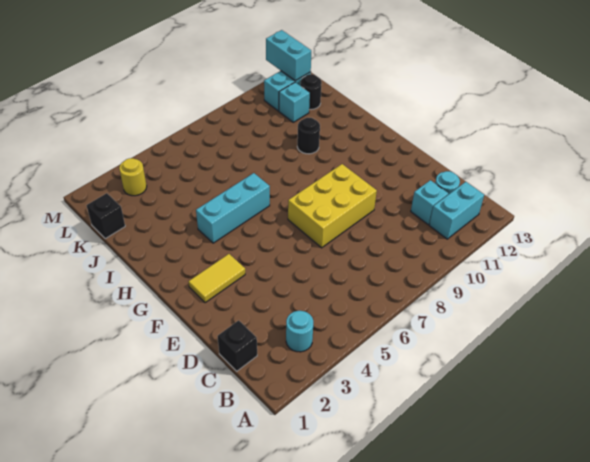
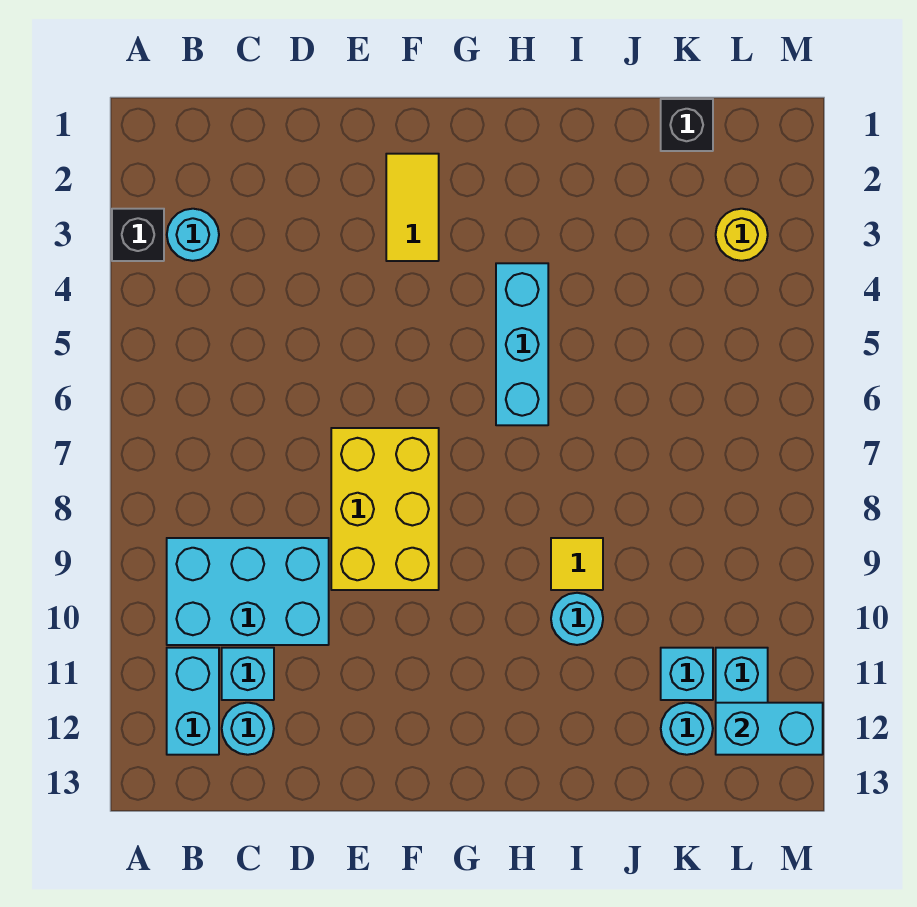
none -> cyan 2x3 brick [167,538,329,645]
black 1x1 brick [218,320,257,371] -> black 1x1 brick moved to [112,209,164,261]
none -> yellow 1x1 tile [551,538,603,590]
black 1x1 round brick [297,117,320,154] -> cyan 1x1 round brick [551,593,603,645]
black 1x1 round brick [300,74,322,110] -> cyan 1x1 round brick [661,703,713,755]

